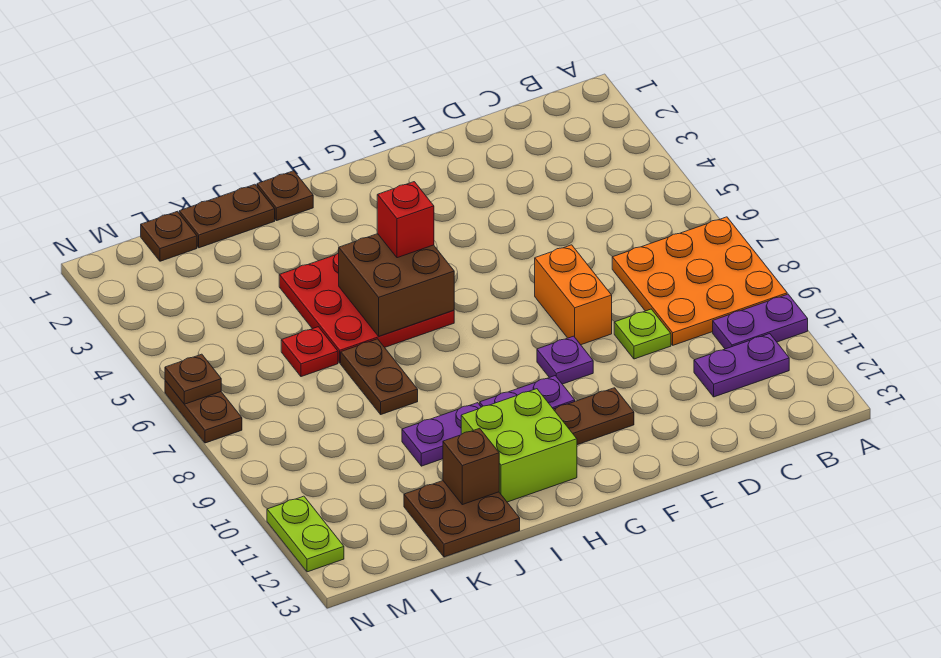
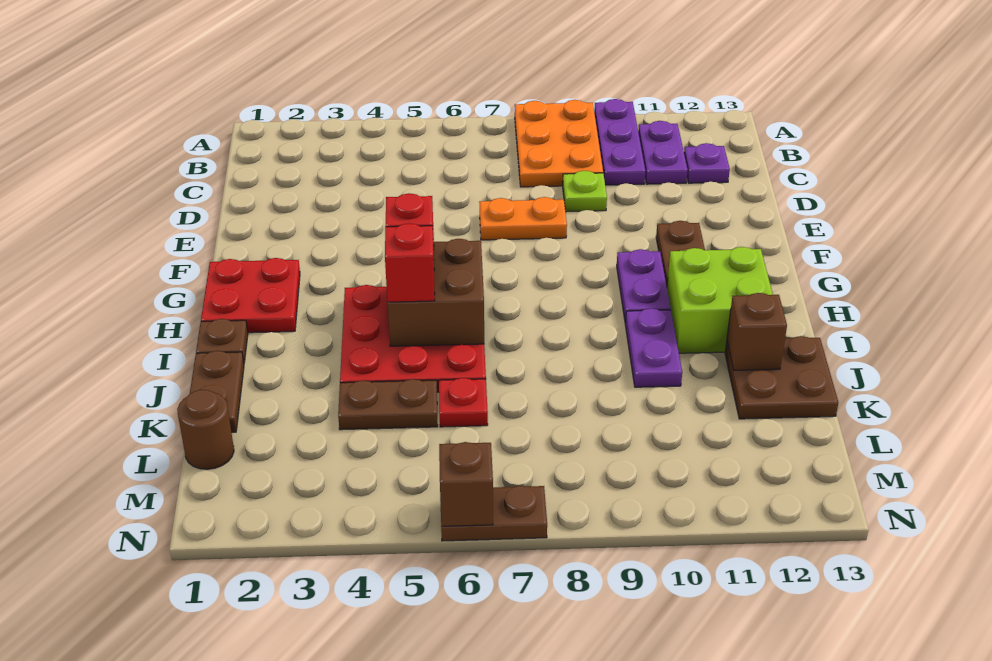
orange 3x3 plate [612,217,787,345] -> orange 2x3 plate [515,100,603,187]
purple 1x2 plate [713,294,808,349] -> purple 1x3 plate [594,99,645,185]
orange 1x2 brick [535,245,612,345] -> orange 1x2 plate [480,197,567,240]
purple 1x1 plate [537,336,593,384] -> purple 1x1 plate moved to [684,143,730,183]
none -> red 2x2 plate [201,258,300,333]
none -> red 1x1 brick [385,223,435,302]
brown 1x2 plate [341,339,418,414] -> brown 1x2 plate moved to [338,379,438,430]
brown 1x1 plate [141,211,197,261] -> brown 1x1 round brick [177,390,234,469]
brown 1x1 plate [165,354,221,404] -> brown 1x1 brick [439,442,493,526]
lime 1x2 plate [267,496,344,572] -> none

